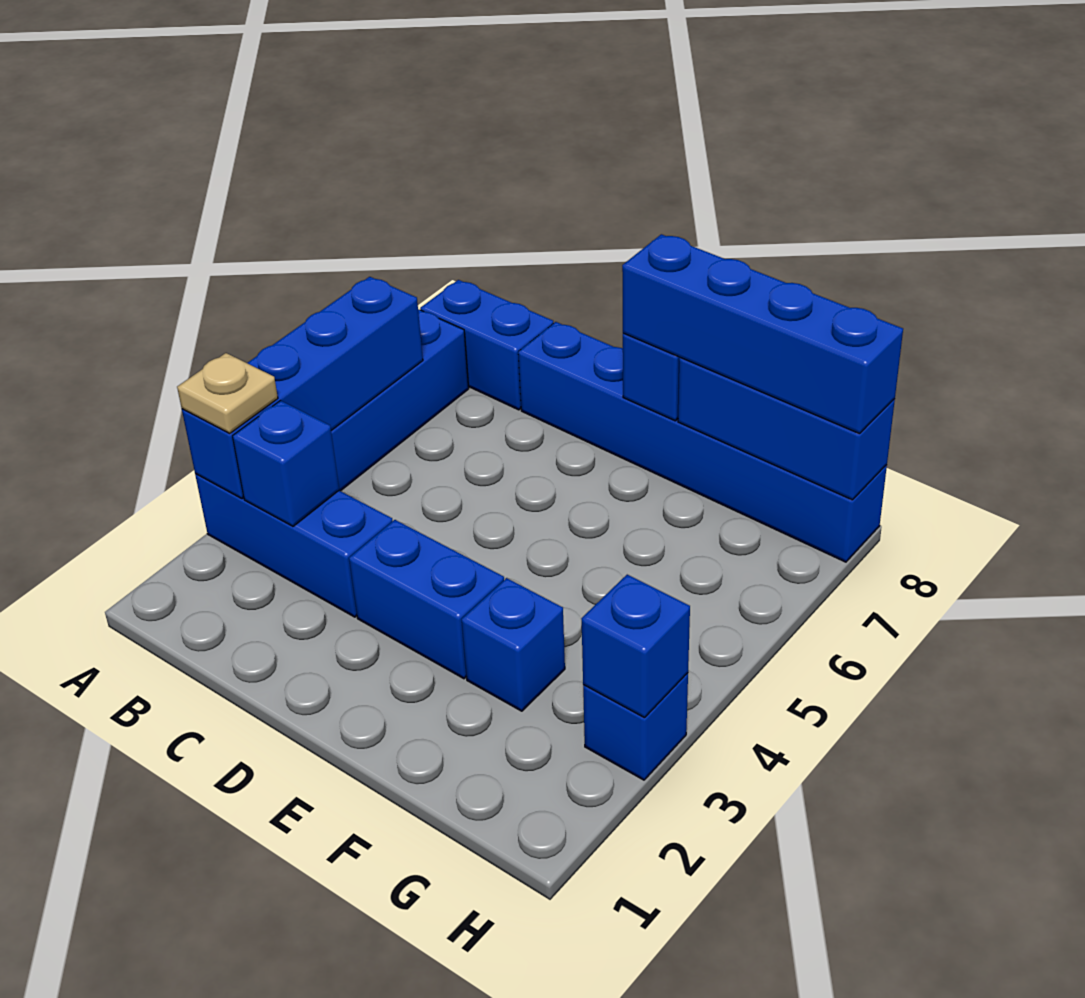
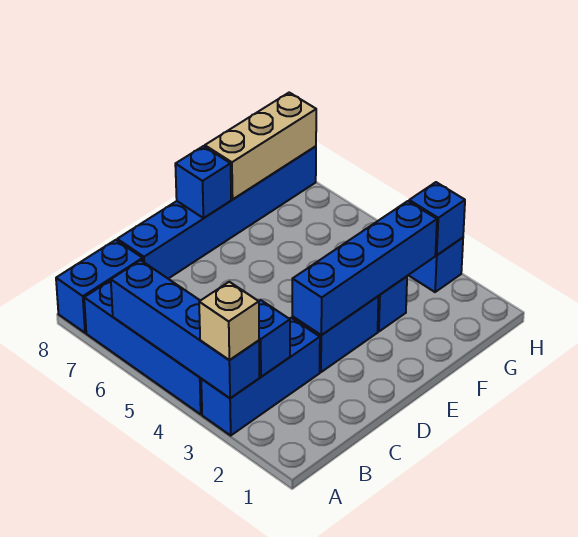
tan 1x1 plate [177,353,278,433] -> tan 1x1 brick [199,282,259,360]
blue 1x4 brick [622,234,903,434] -> blue 1x4 brick moved to [292,201,437,335]
blue 1x3 brick [678,358,895,500] -> tan 1x3 brick [205,93,316,199]

